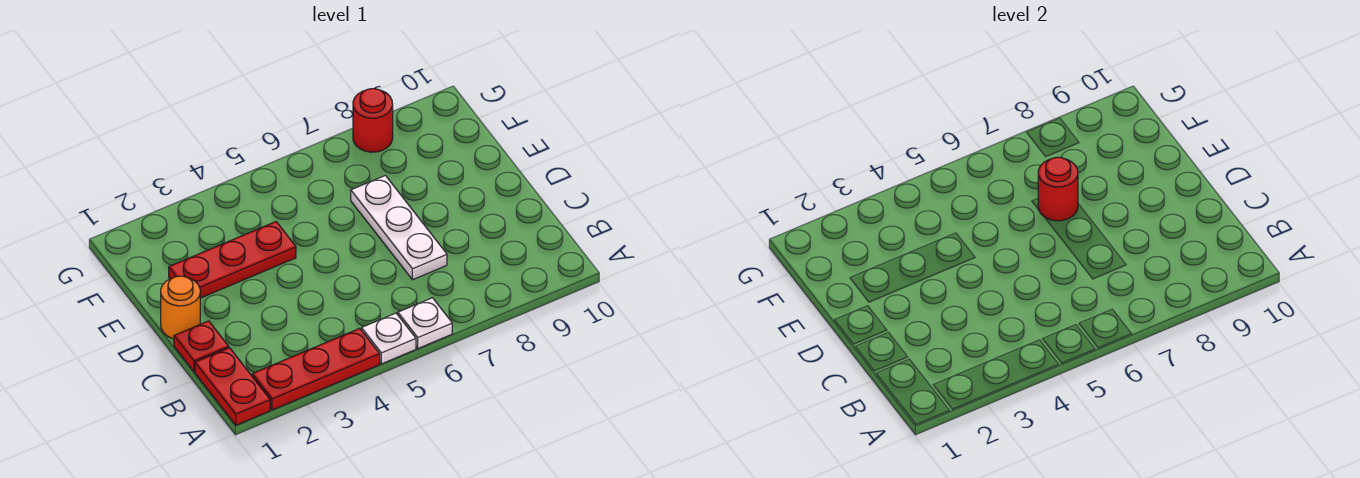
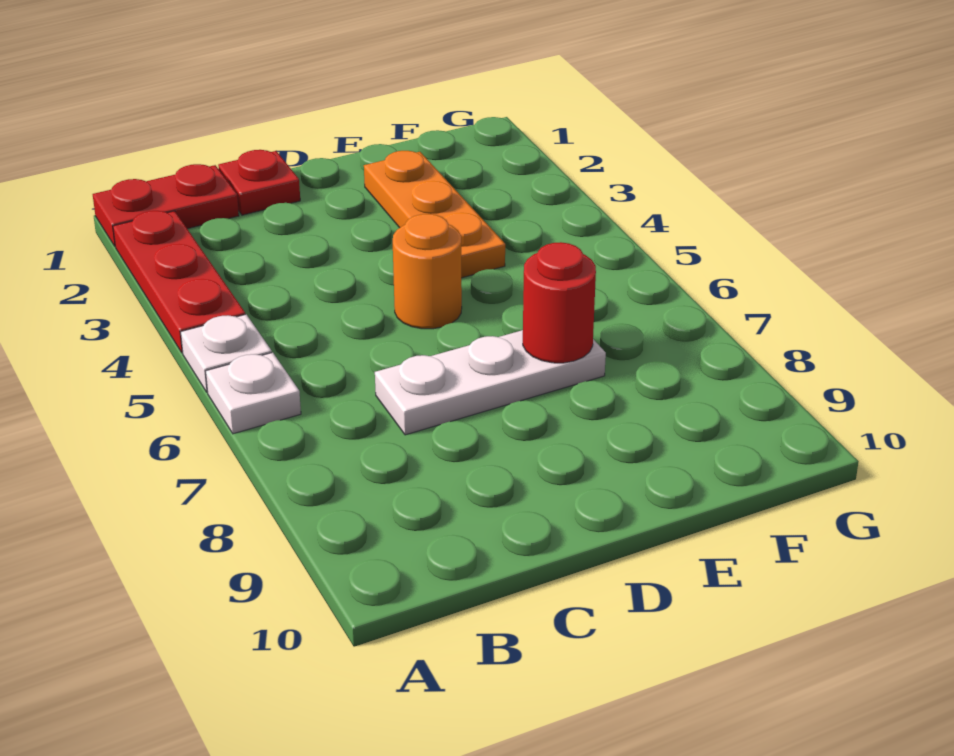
orange 1x1 round brick [161,276,200,339] -> orange 1x1 round brick moved to [393,214,462,329]
red 1x3 plate [169,222,296,298] -> orange 1x3 plate [364,151,505,278]
red 1x1 round brick [353,89,393,152] -> none

